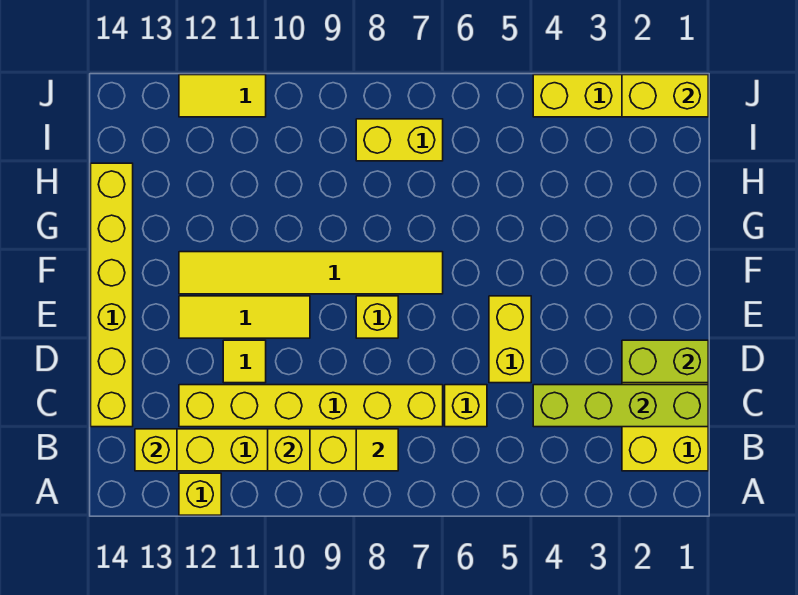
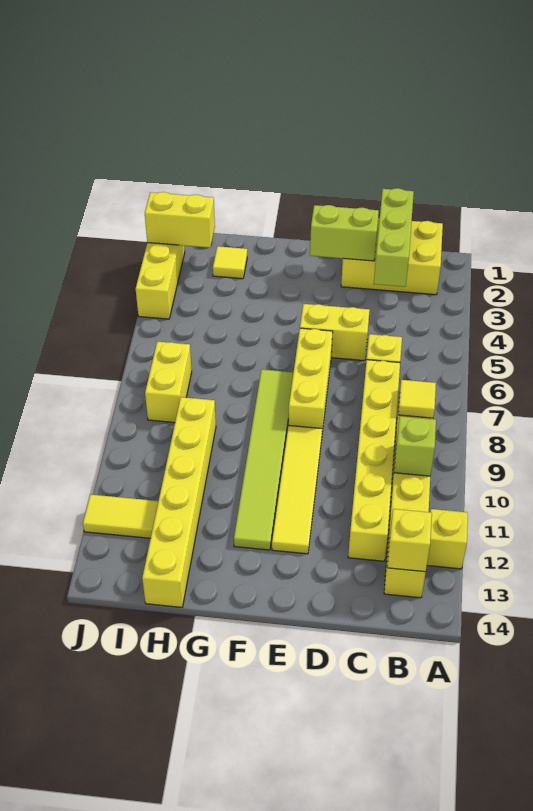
yellow 1x1 brick [268,429,310,471] -> lime 1x1 brick [394,416,436,476]
lime 1x4 brick [533,385,708,427] -> lime 1x3 brick [374,188,414,287]
yellow 1x6 brick [91,163,133,427] -> yellow 1x6 brick turned to [142,397,216,607]
lime 1x2 brick [622,340,708,383] -> lime 1x2 brick turned to [310,205,379,261]
yellow 1x1 tile [223,340,266,383] -> yellow 1x1 tile moved to [213,246,247,279]
yellow 1x1 brick [356,296,398,338] -> yellow 1x3 brick [288,328,333,432]
yellow 1x3 tile [179,296,310,338] -> yellow 1x4 tile [272,425,322,554]
yellow 1x6 tile [179,252,443,294] -> lime 1x6 tile [234,369,293,550]
yellow 1x2 brick [622,75,708,117] -> yellow 1x2 brick turned to [145,192,215,248]
yellow 1x2 tile [179,75,266,117] -> yellow 1x2 tile turned to [83,494,158,538]

